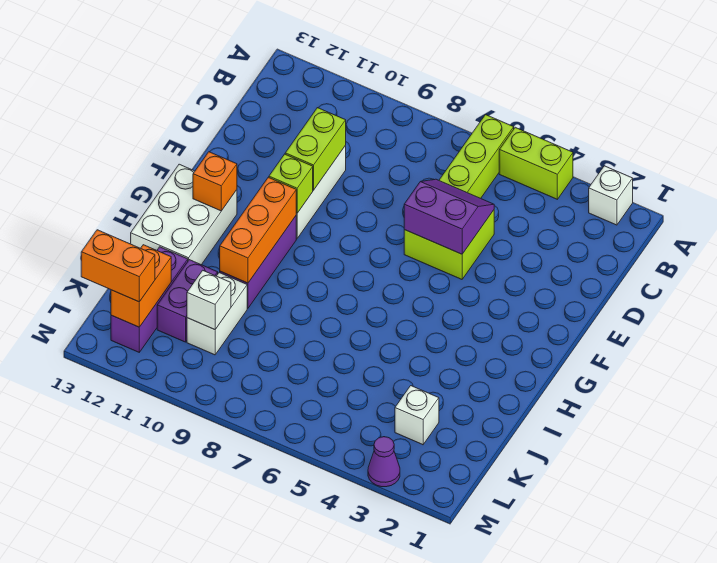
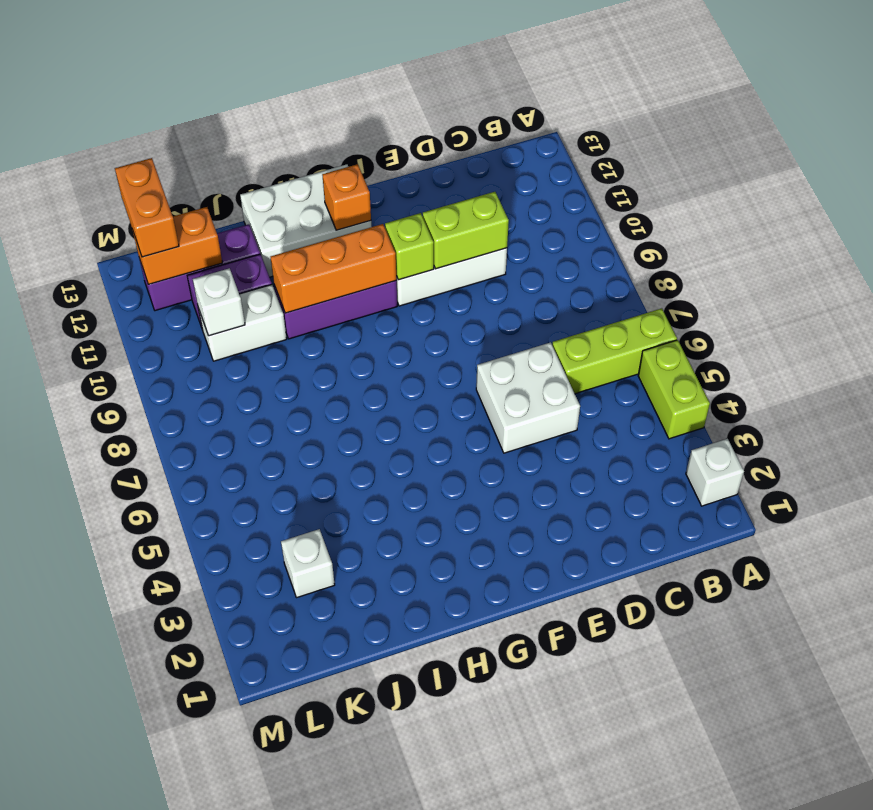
lime 2x2 brick [404,210,494,279] -> white 2x2 brick [476,342,580,453]
purple 2x2 slope [404,179,494,254] -> none
purple 1x1 cone [368,437,400,487] -> none

